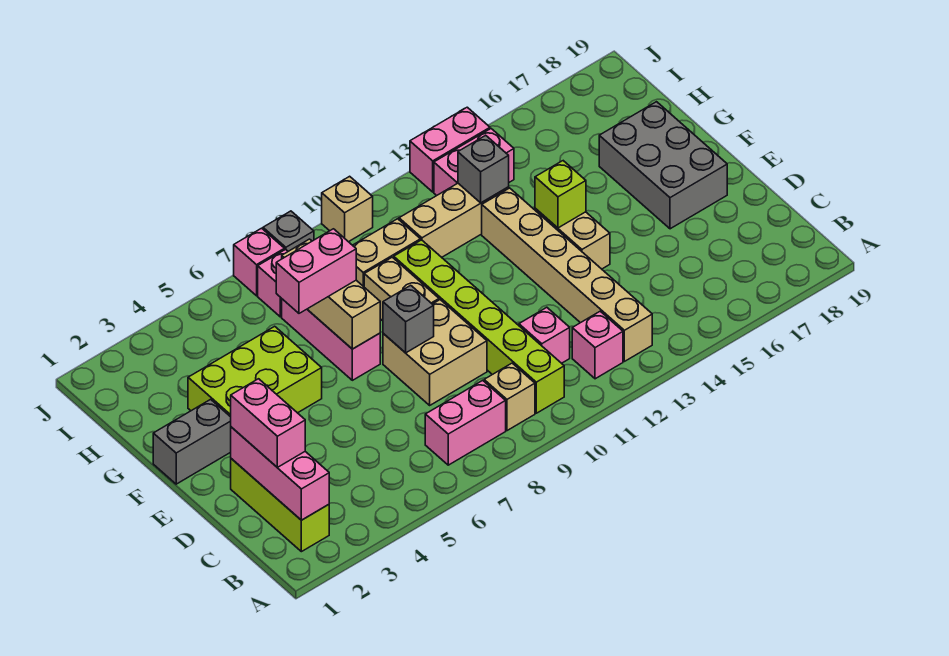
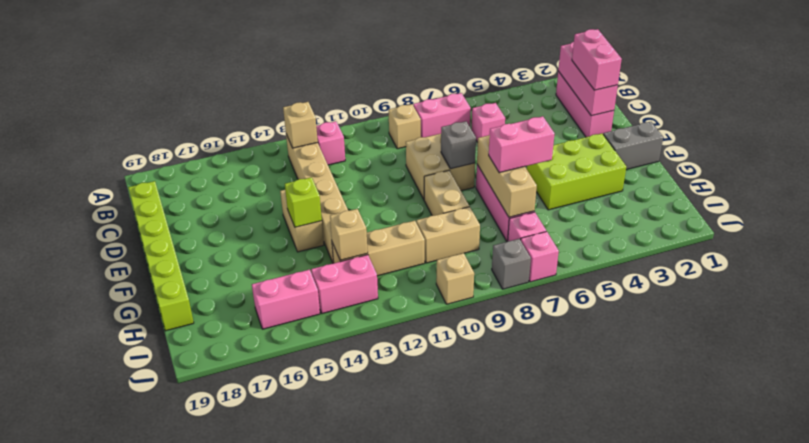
lime 1x3 brick [231,459,329,552] -> pink 1x3 brick [556,71,614,137]
lime 1x6 brick [394,240,564,413] -> lime 1x6 brick moved to [128,181,194,331]
none -> tan 1x1 brick [283,102,318,148]
pink 1x1 brick [519,307,570,363] -> pink 1x1 brick moved to [471,103,505,142]
grey 2x3 brick [599,102,727,229] -> none
grey 1x1 brick [458,135,509,203] -> tan 1x1 brick [330,209,368,260]
pink 1x2 brick [410,107,490,192] -> pink 1x2 brick moved to [252,269,320,329]

